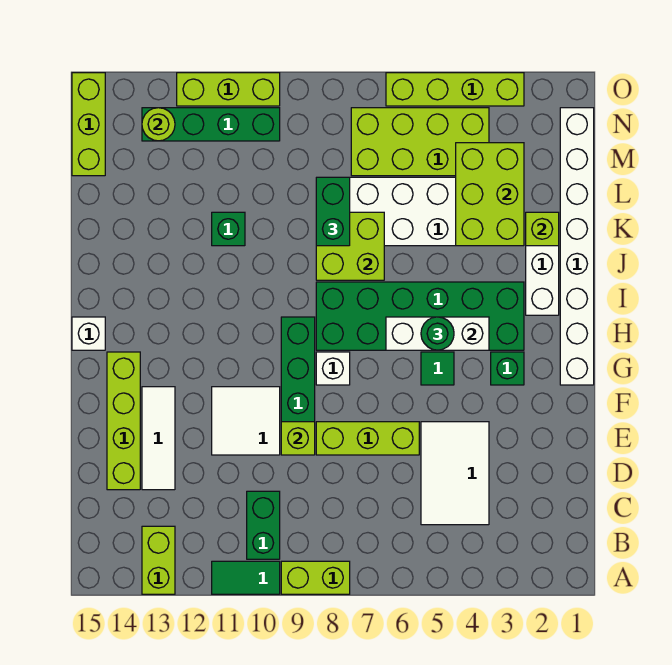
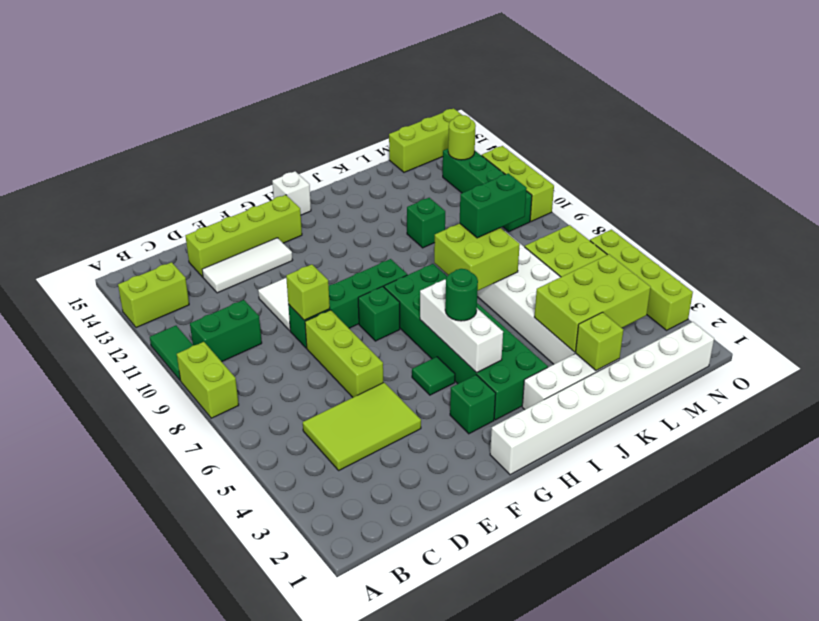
white 2x3 tile [421,422,489,525] -> lime 2x3 tile [303,382,421,470]
white 1x1 brick [316,352,350,385] -> green 1x1 brick [358,286,400,341]

